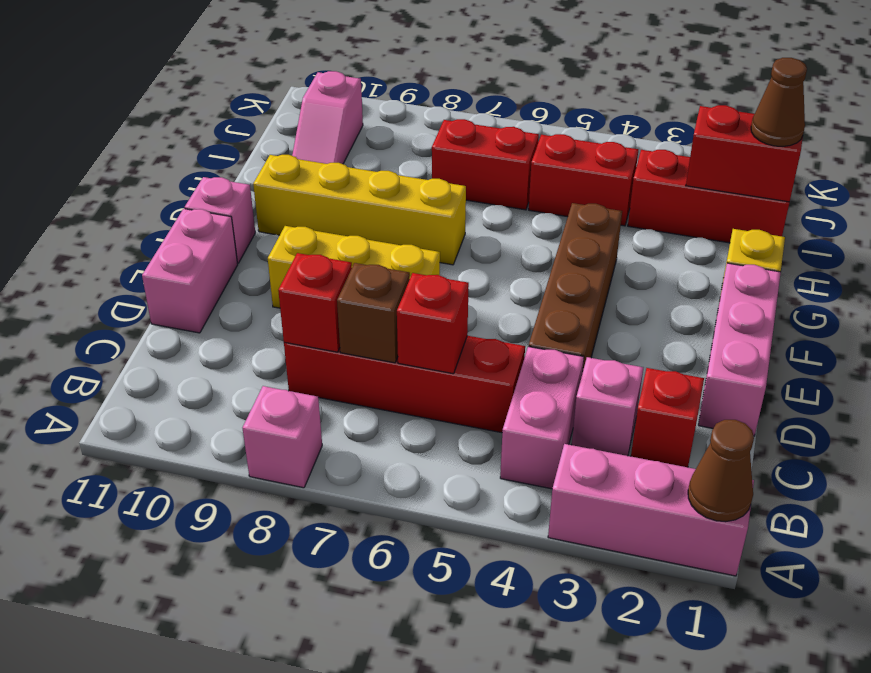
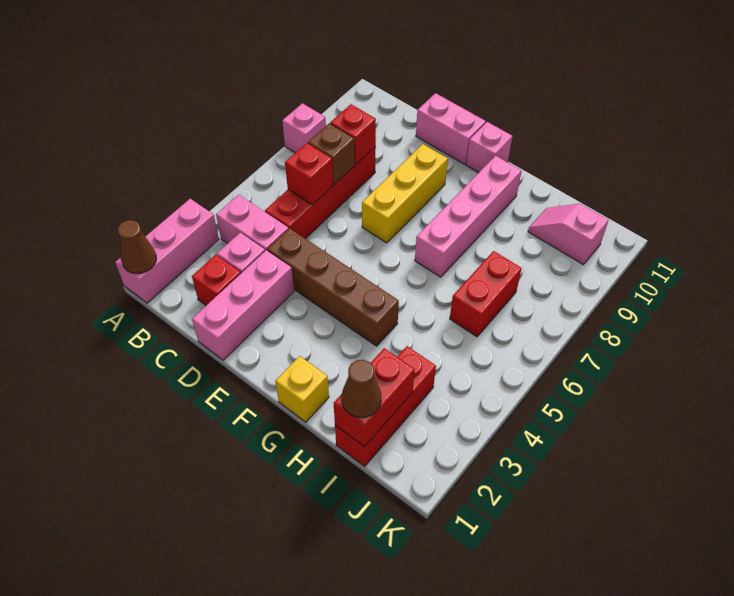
pink 1x3 brick [698,263,781,436] -> pink 1x3 brick turned to [192,250,294,360]
yellow 1x4 brick [253,155,466,265] -> pink 1x4 brick [415,156,522,277]
red 1x2 brick [529,134,638,226] -> none

